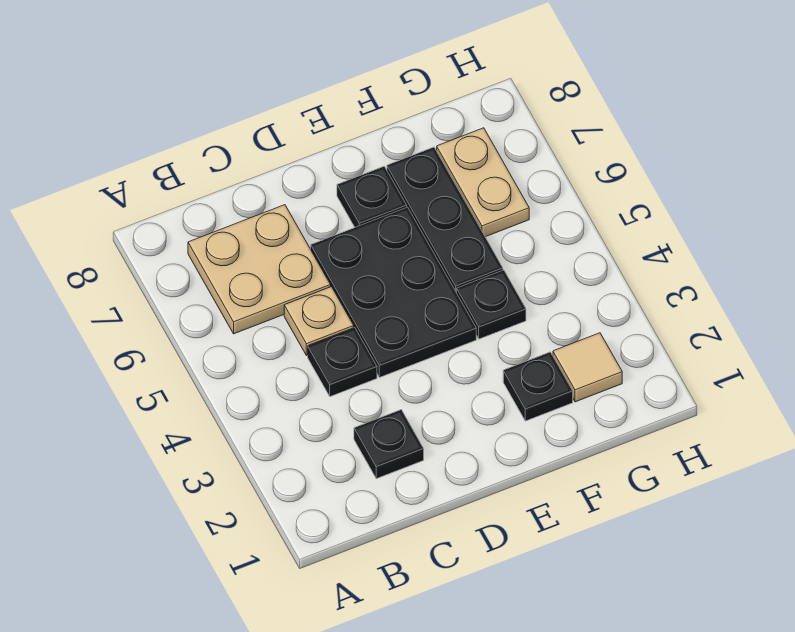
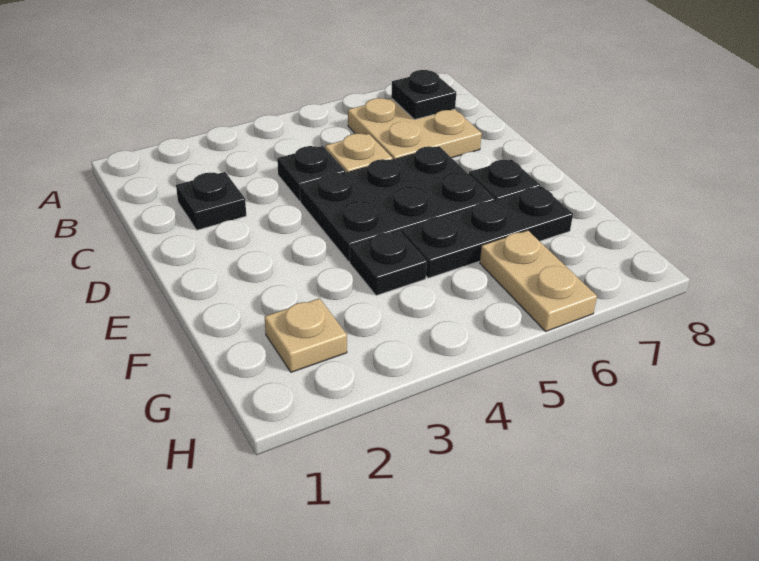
black 1x1 plate [503,352,573,421] -> black 1x1 plate moved to [391,70,456,120]
tan 1x1 tile [553,333,622,402] -> tan 1x1 plate [265,298,347,372]
tan 1x2 plate [437,128,529,237] -> tan 1x2 plate turned to [480,231,597,331]

